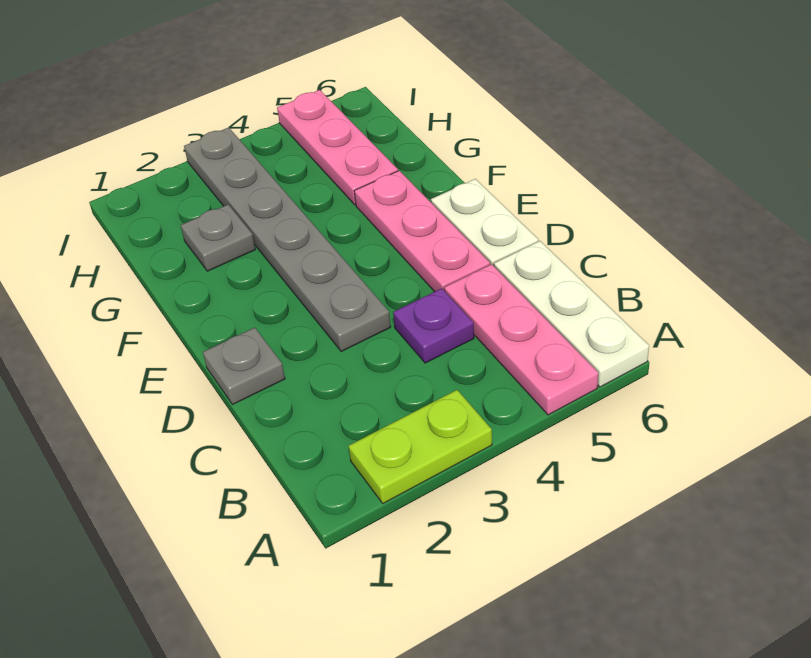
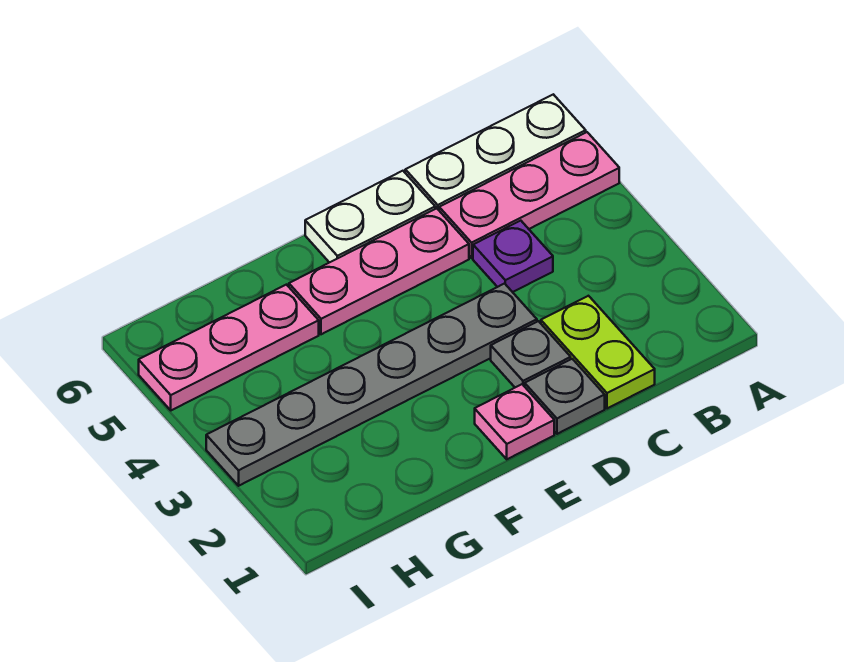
lime 1x2 plate [349,390,492,503] -> lime 1x2 plate moved to [541,296,655,409]
none -> pink 1x1 plate [475,384,554,459]
grey 1x1 plate [181,204,255,271] -> grey 1x1 plate moved to [491,321,571,387]

